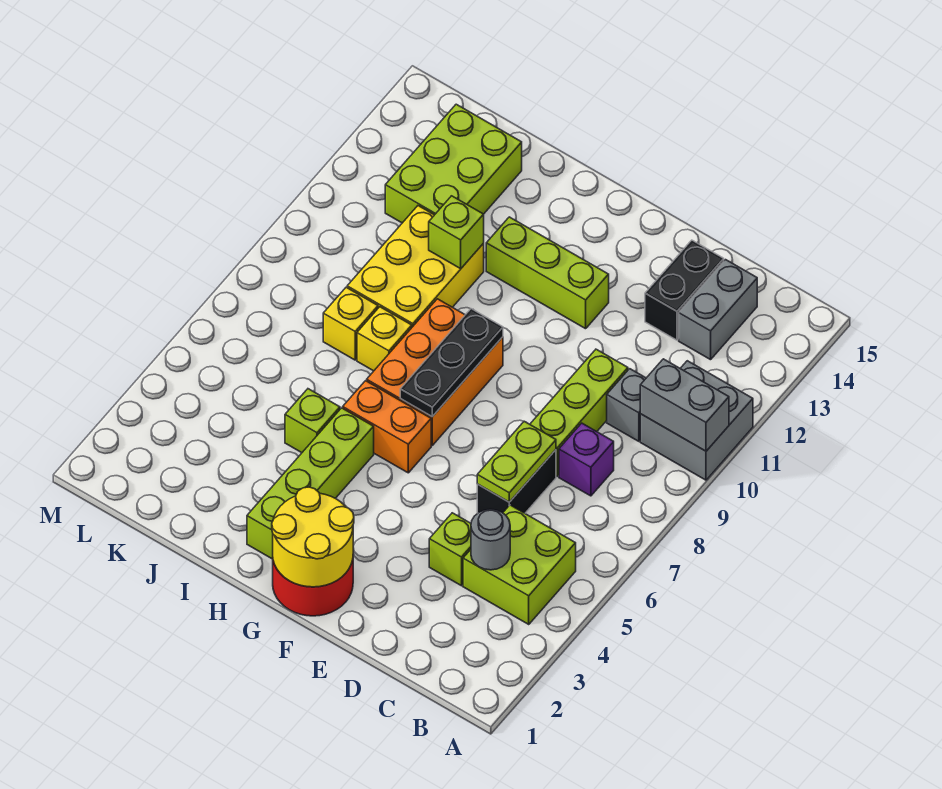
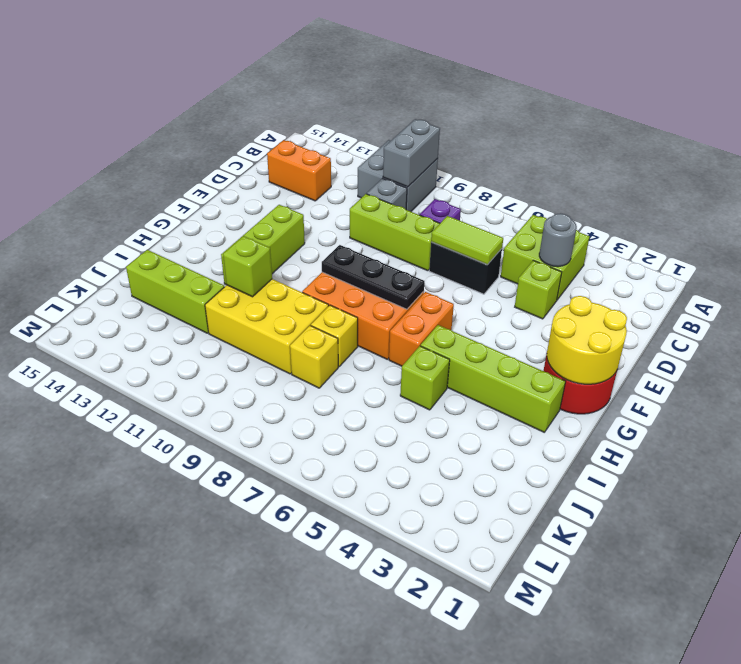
grey 1x2 brick [679,260,757,360] -> orange 1x2 brick [267,140,331,201]
lime 1x2 plate [477,421,556,502] -> lime 1x2 tile [431,216,503,265]
black 1x2 brick [645,240,724,340] -> none
lime 2x3 brick [385,104,522,223] -> lime 1x3 brick [126,250,224,333]

